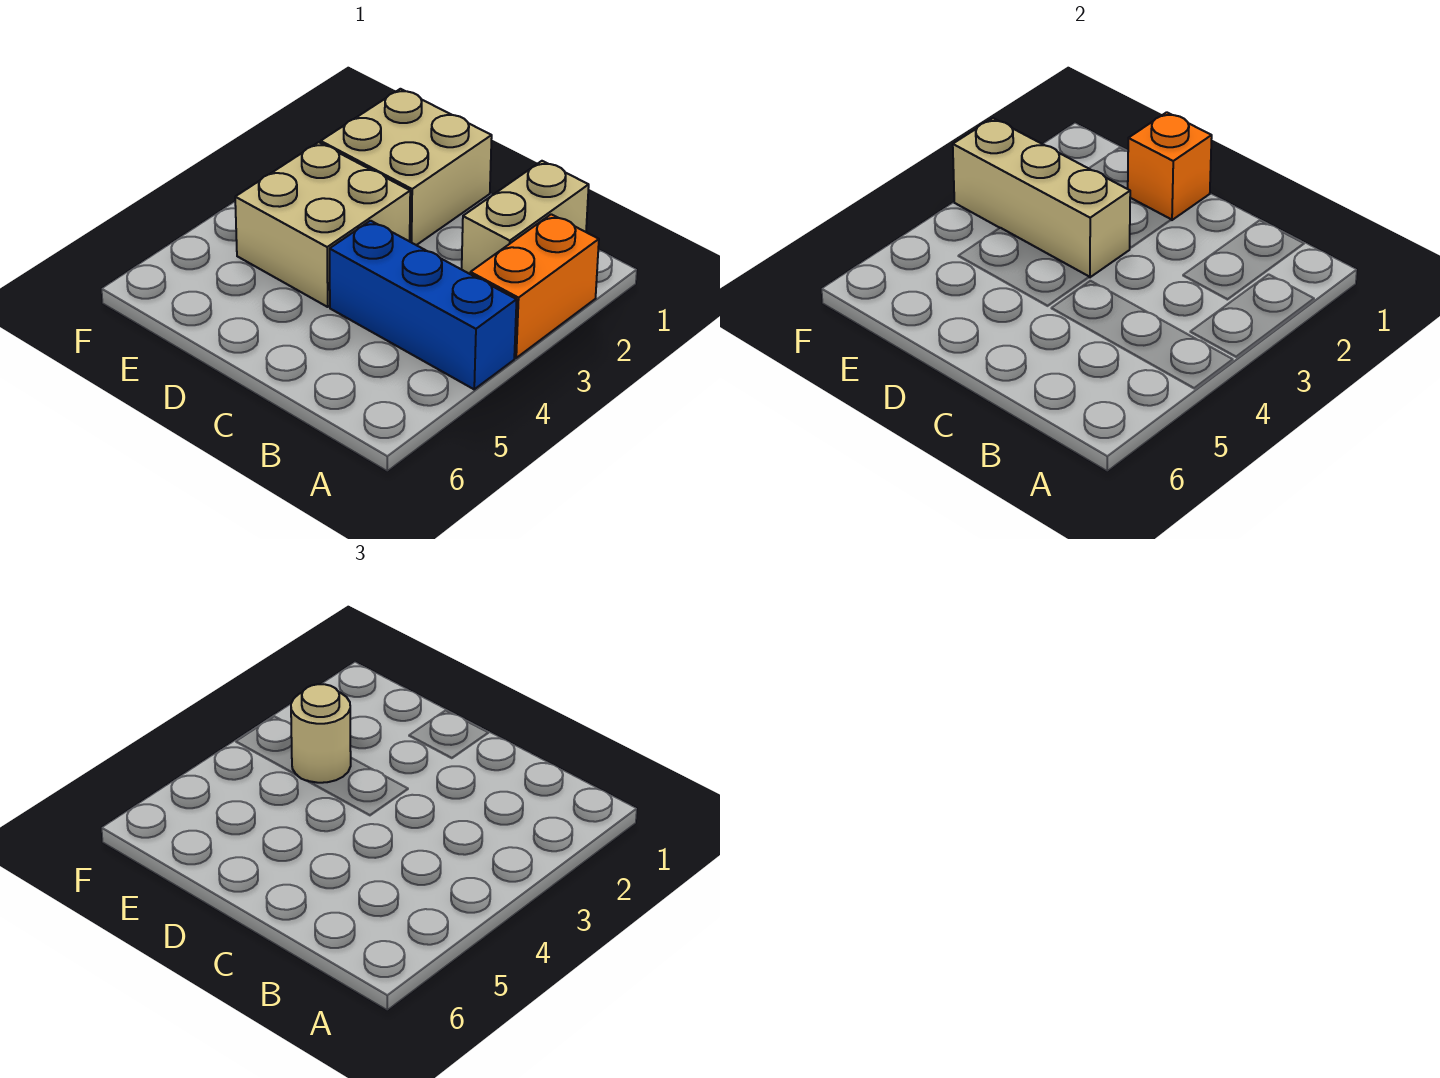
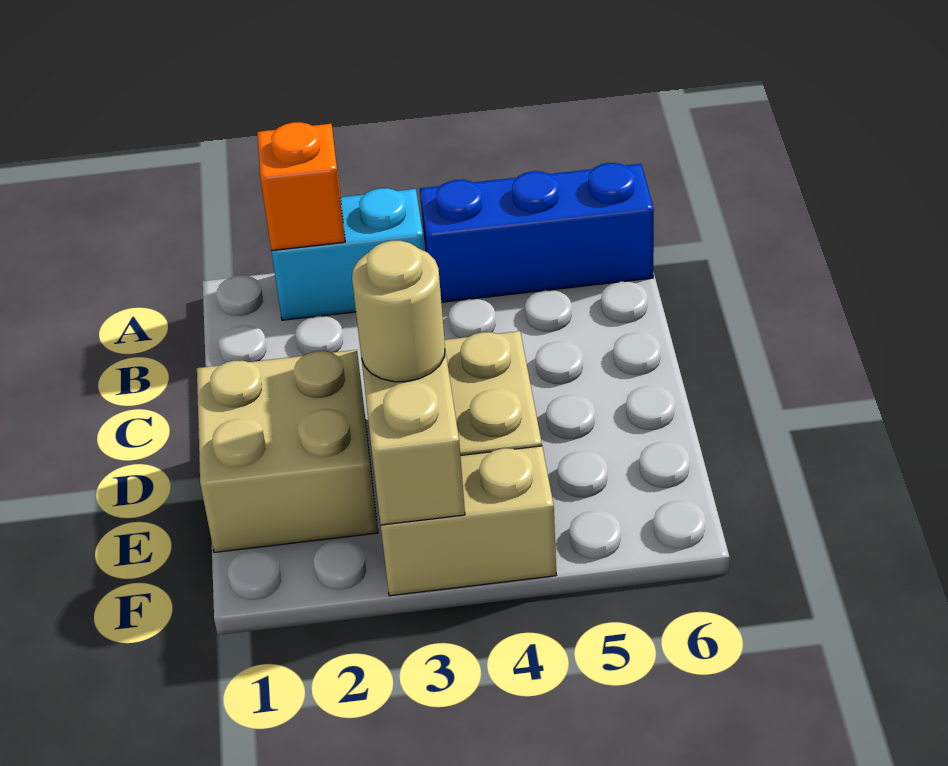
orange 1x2 brick [470,214,599,358] -> cyan 1x2 brick [272,188,424,320]
blue 1x3 brick [330,221,517,389] -> blue 1x3 brick turned to [420,163,654,302]
tan 1x2 brick [462,161,589,274] -> tan 1x2 brick moved to [381,446,556,596]
orange 1x1 brick [1128,112,1212,220] -> orange 1x1 brick moved to [257,122,345,251]

